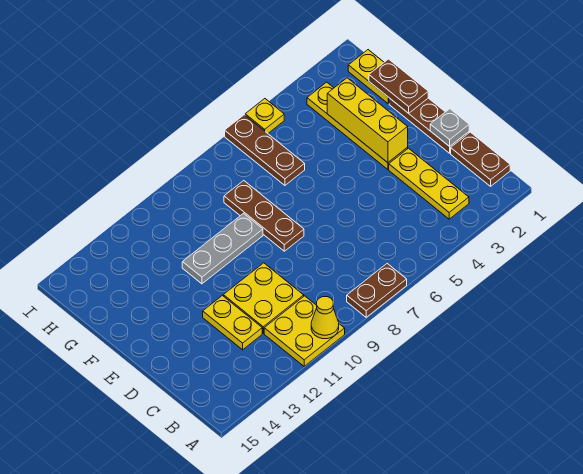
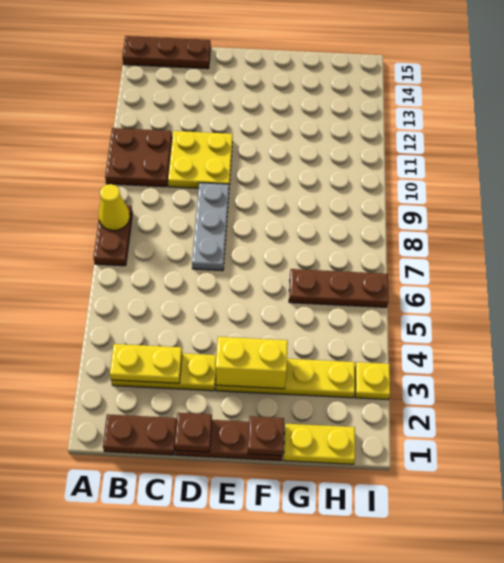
yellow 2x2 plate [264,296,345,366] -> brown 2x2 plate [105,128,172,187]
yellow 1x1 cone [311,297,339,339] -> yellow 1x1 cone moved to [99,184,130,231]
yellow 1x2 plate [203,296,262,350] -> yellow 1x2 plate moved to [110,344,182,383]
grey 1x1 plate [430,109,469,146] -> brown 1x1 plate [175,413,212,452]
yellow 1x3 brick [327,78,408,163] -> yellow 1x2 brick [216,337,288,389]
brown 1x3 plate [224,181,304,251] -> brown 1x3 plate moved to [122,36,211,69]
brown 1x2 plate [369,59,428,113] -> brown 1x1 plate [248,416,284,456]
grey 1x3 plate [182,213,263,284] -> grey 1x3 plate moved to [192,183,229,271]
yellow 1x1 plate [245,99,284,133] -> yellow 1x1 plate moved to [355,362,390,400]

